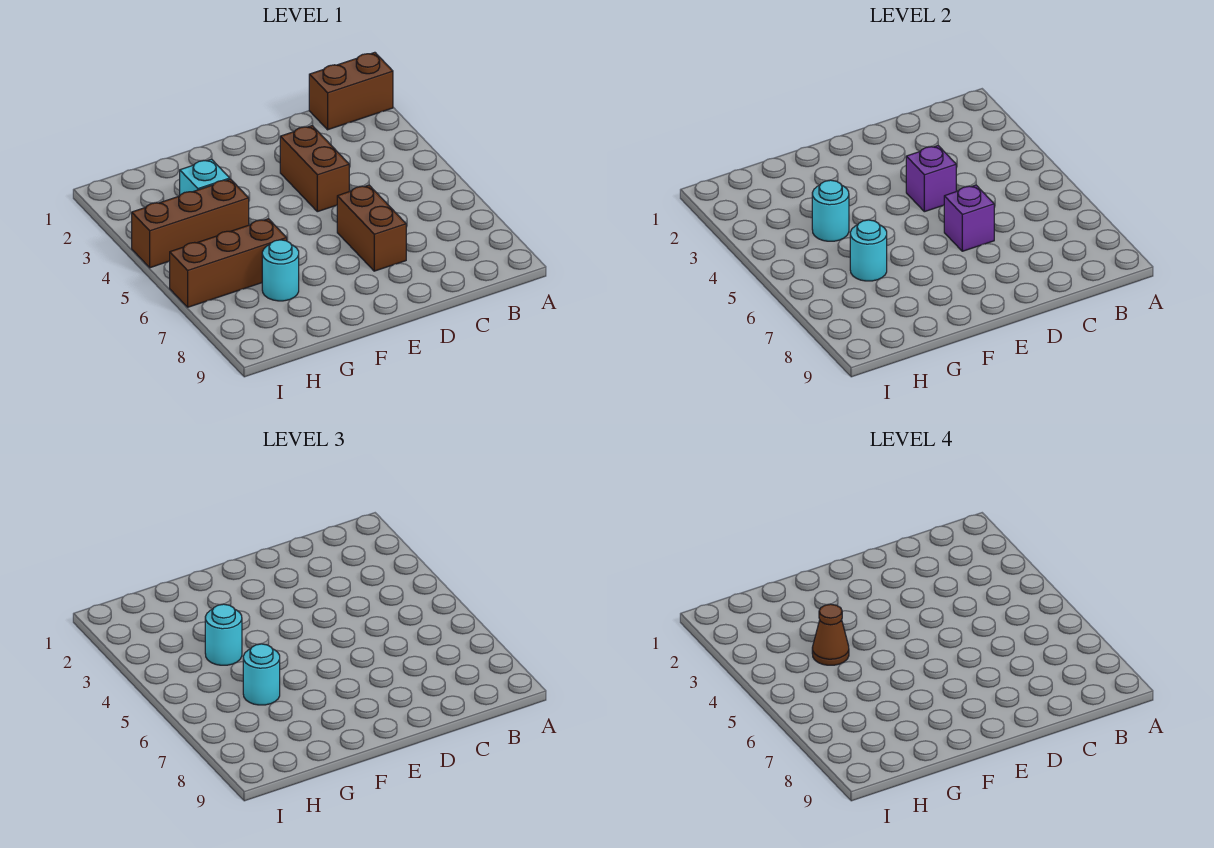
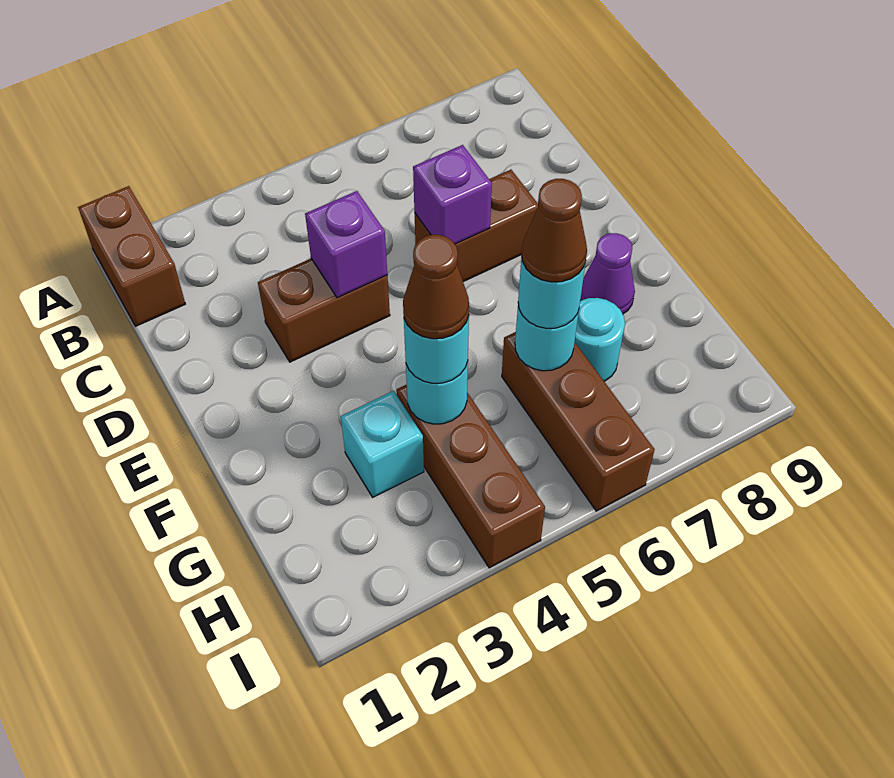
none -> purple 1x1 cone [580,233,635,314]
none -> brown 1x1 cone [522,179,587,282]

